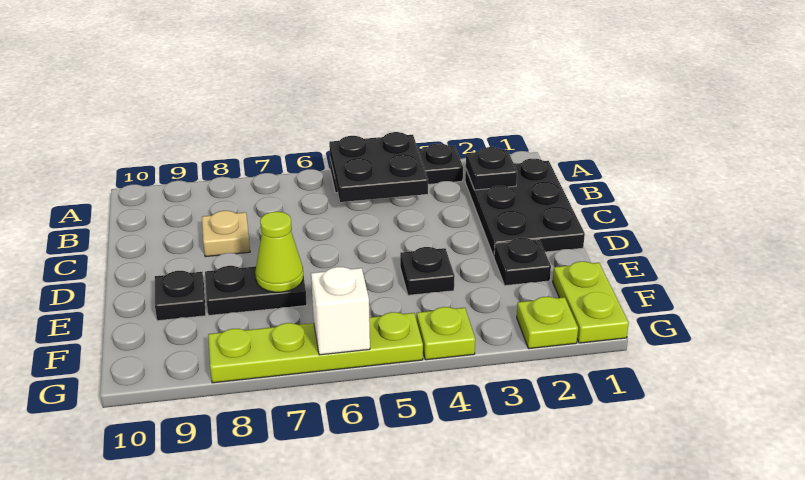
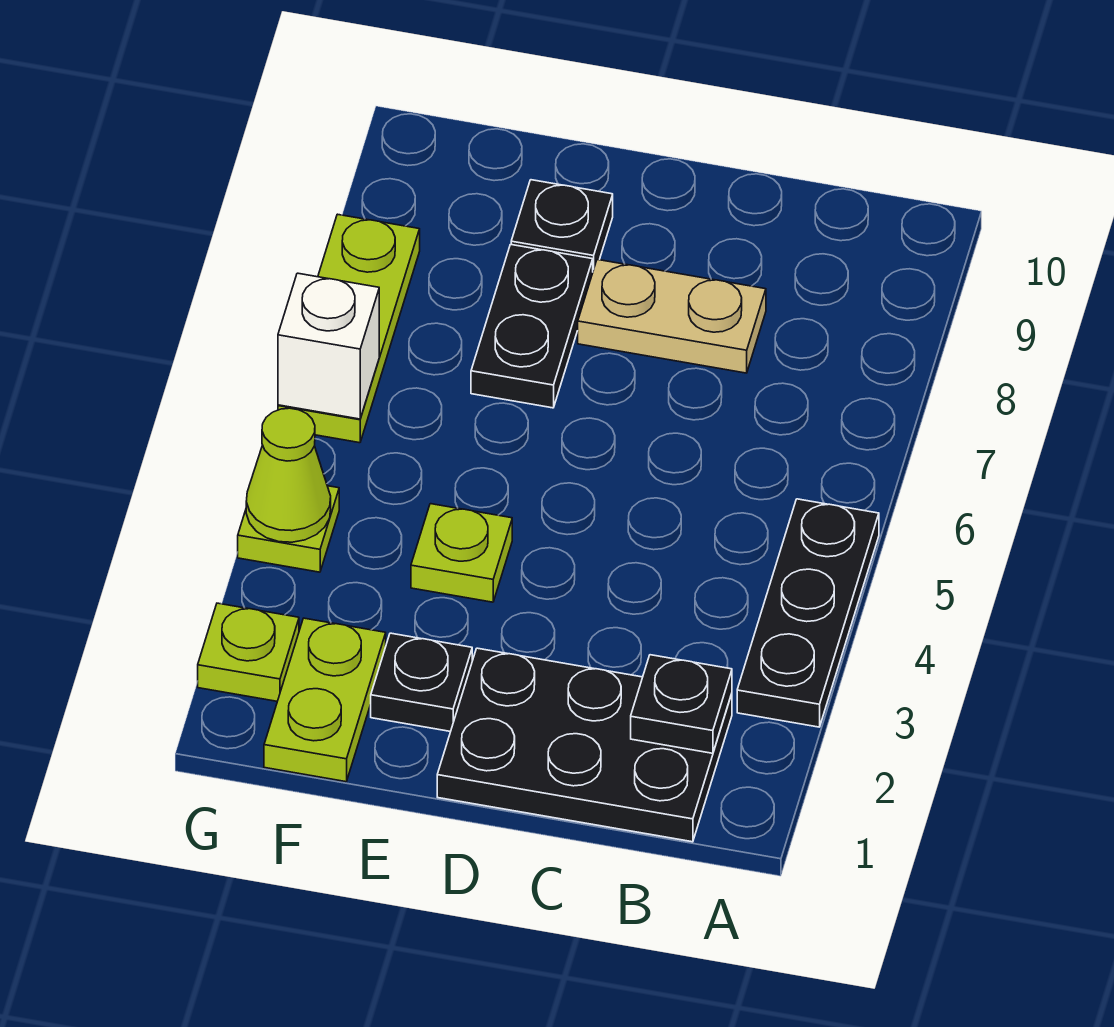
black 2x2 plate [329,132,428,202] -> none
tan 1x1 plate [202,211,250,257] -> tan 1x2 plate [578,260,766,373]
black 1x1 plate [400,247,455,295] -> lime 1x1 plate [411,504,512,602]
lime 1x1 cone [255,212,303,292] -> lime 1x1 cone moved to [246,408,331,542]
lime 1x2 plate [553,261,629,343] -> lime 1x2 plate turned to [264,618,386,782]
lime 1x4 plate [208,312,423,383] -> lime 1x3 plate [278,214,420,443]

